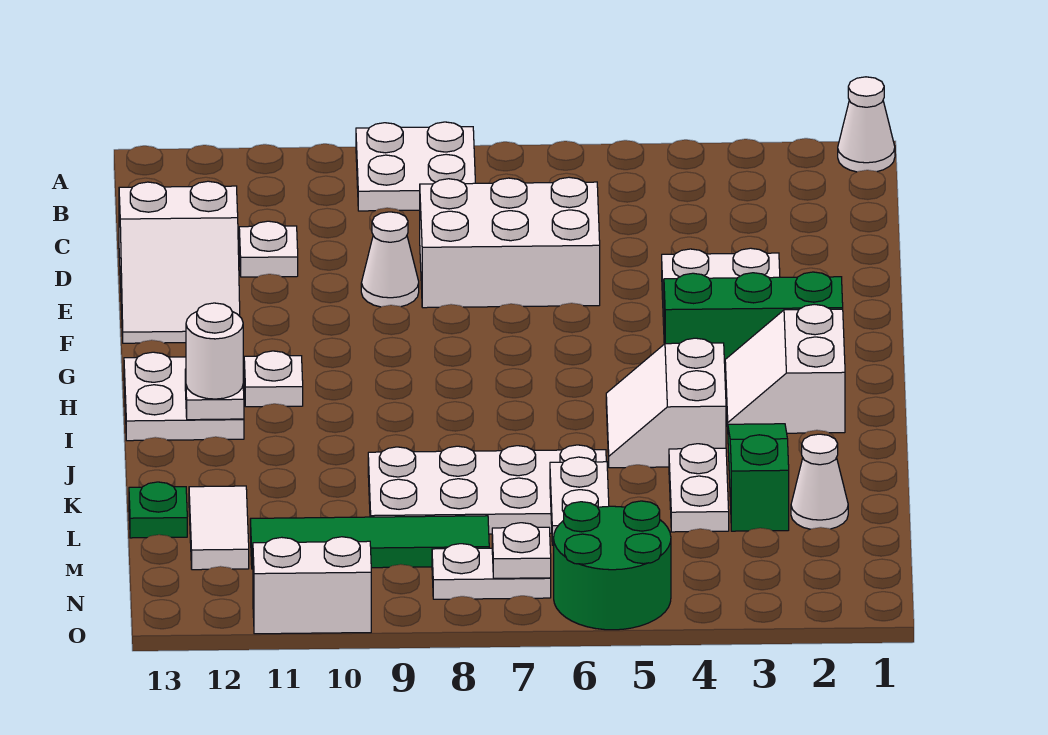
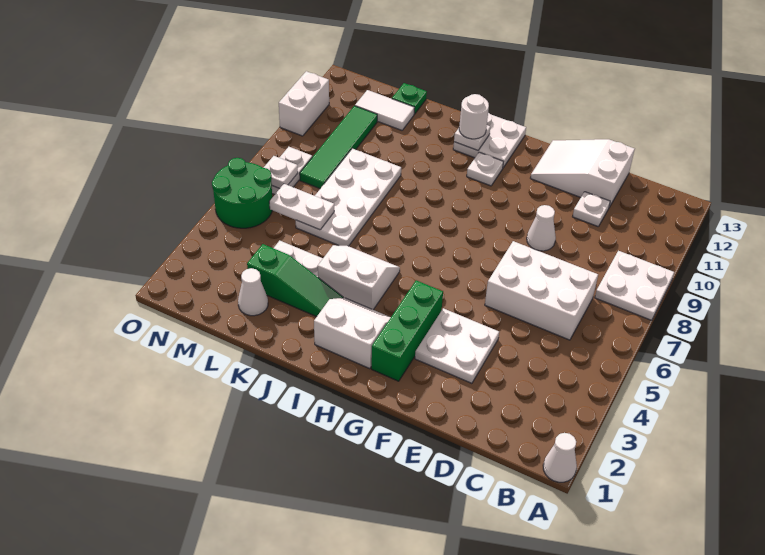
white 2x3 brick [420,177,600,308] -> white 2x3 brick turned to [485,241,598,340]

